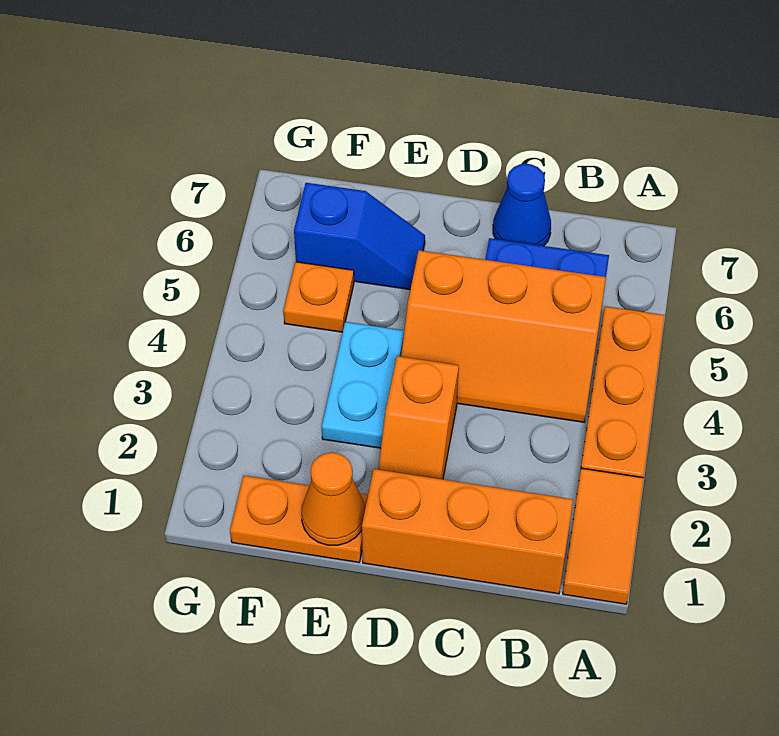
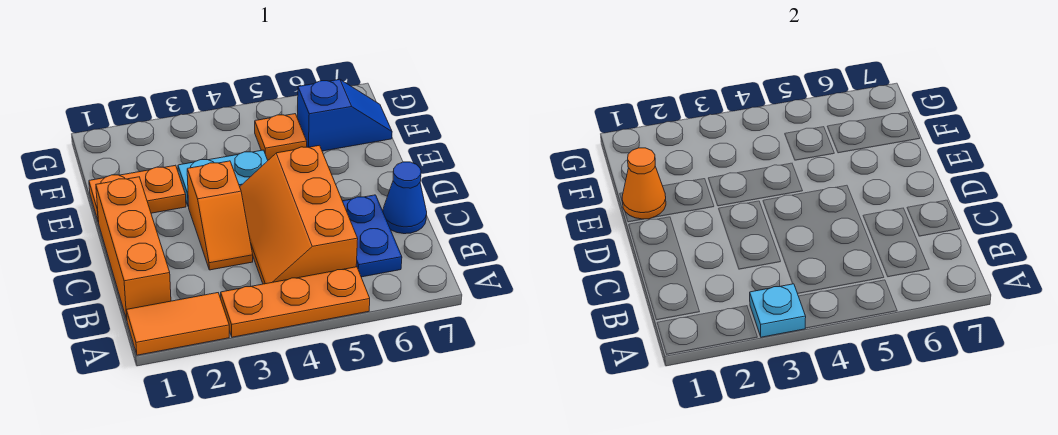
none -> cyan 1x1 plate [750,284,806,337]
orange 1x2 slope [378,356,459,479] -> orange 1x2 slope turned to [187,161,253,270]
orange 1x2 plate [230,476,368,563] -> orange 1x2 plate turned to [89,165,186,222]
blue 1x2 slope [294,183,425,290] -> blue 1x2 slope turned to [298,79,392,151]

